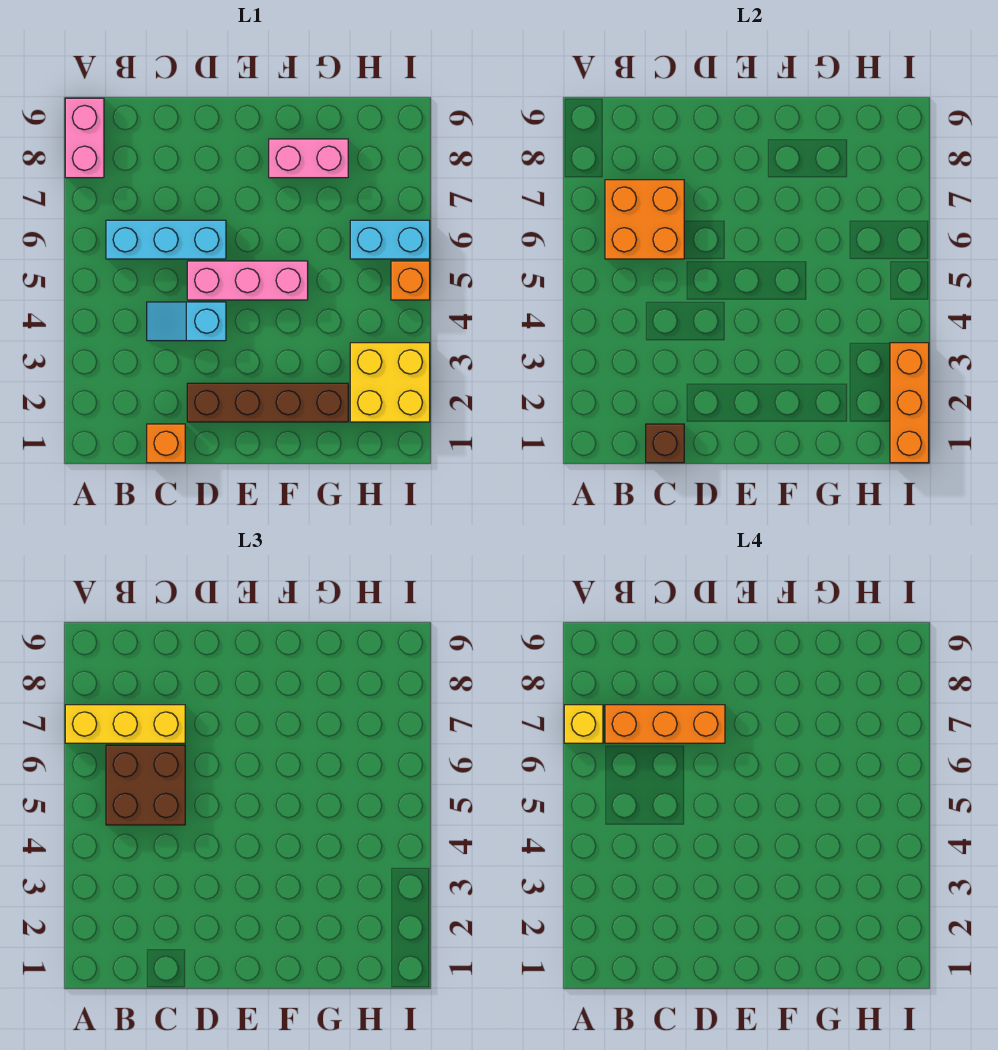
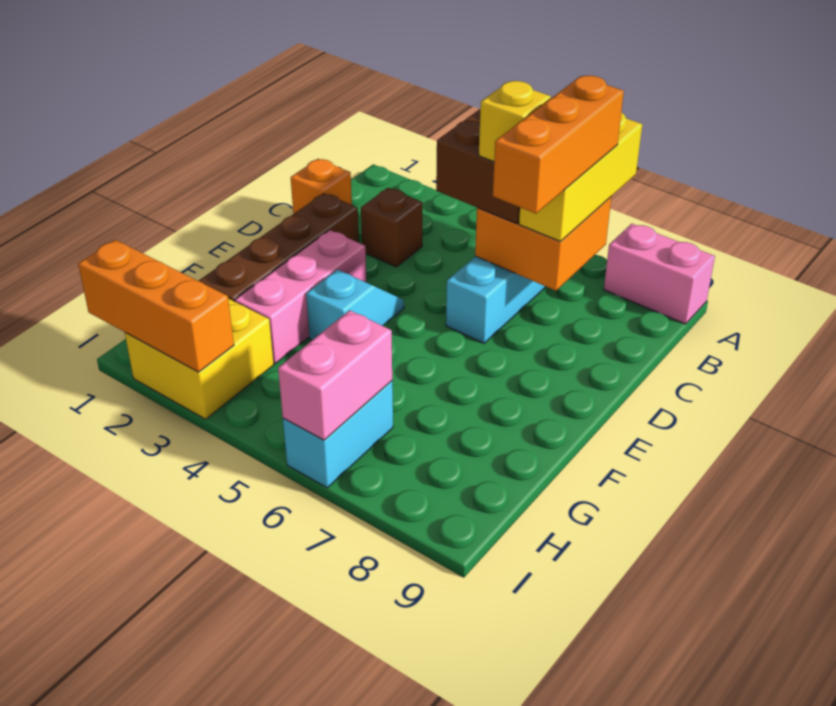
yellow 1x1 brick [564,705,603,743] -> yellow 1x1 brick moved to [479,81,551,162]
brown 1x1 brick [646,424,684,463] -> brown 1x1 brick moved to [361,188,422,267]
cyan 1x2 slope [147,302,226,341] -> cyan 1x2 slope moved to [306,269,404,340]
pink 1x3 brick [187,261,308,300] -> pink 1x3 brick moved to [235,230,367,364]
pink 1x2 brick [269,139,348,178] -> pink 1x2 brick moved to [278,310,392,440]
orange 1x1 brick [391,261,430,300] -> none

